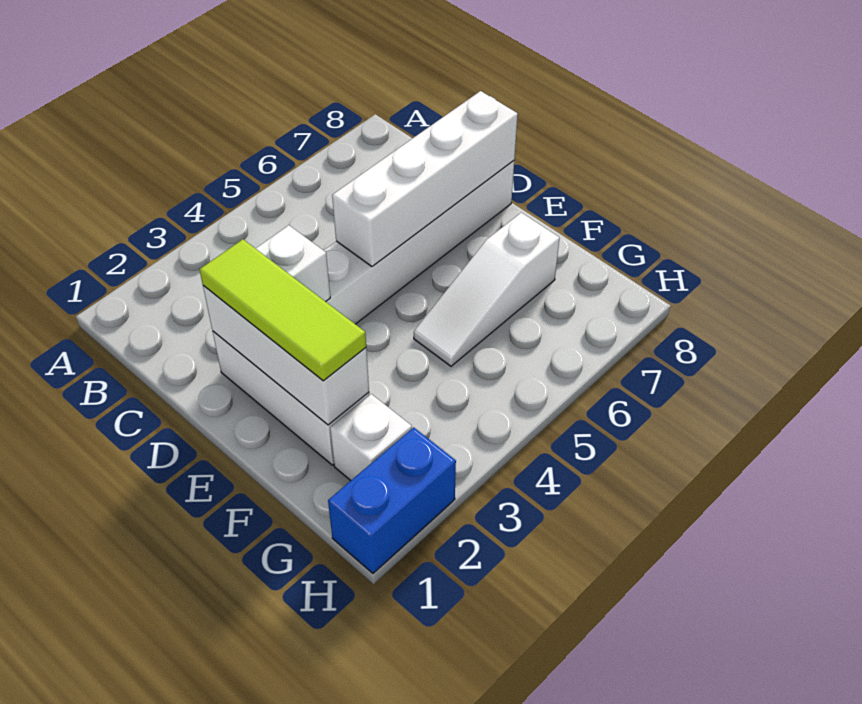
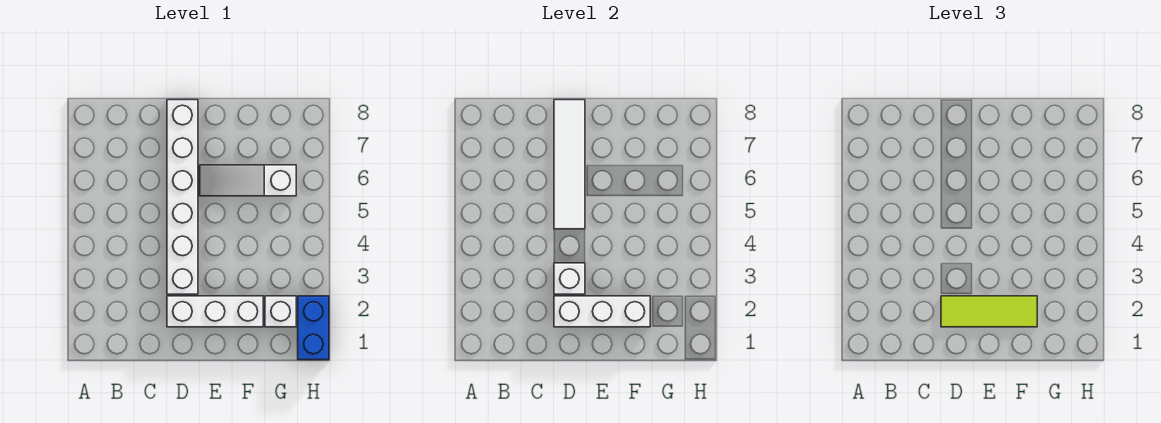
white 1x4 brick [332,91,518,266] -> white 1x4 tile [554,100,585,229]
white 1x3 slope [414,213,560,366] -> white 1x3 slope turned to [200,165,296,196]

